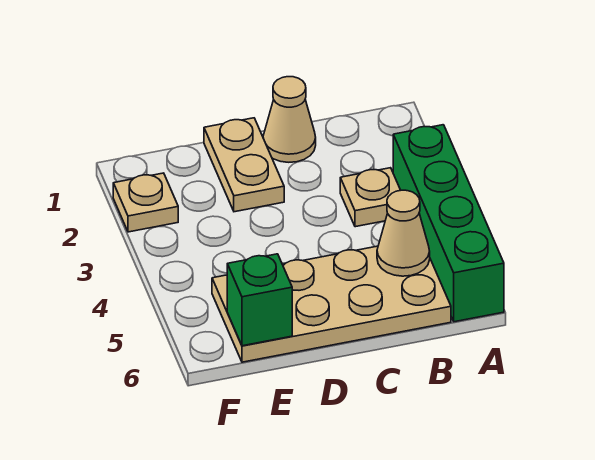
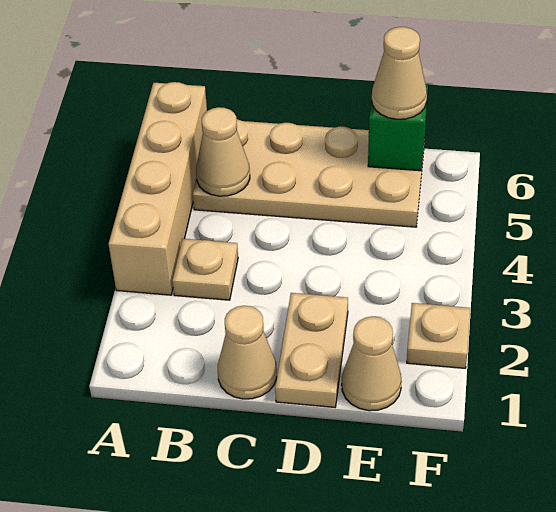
green 1x4 brick [393,125,504,322] -> tan 1x4 brick [108,82,207,295]
none -> tan 1x1 cone [342,316,402,411]
none -> tan 1x1 cone [372,27,427,119]

